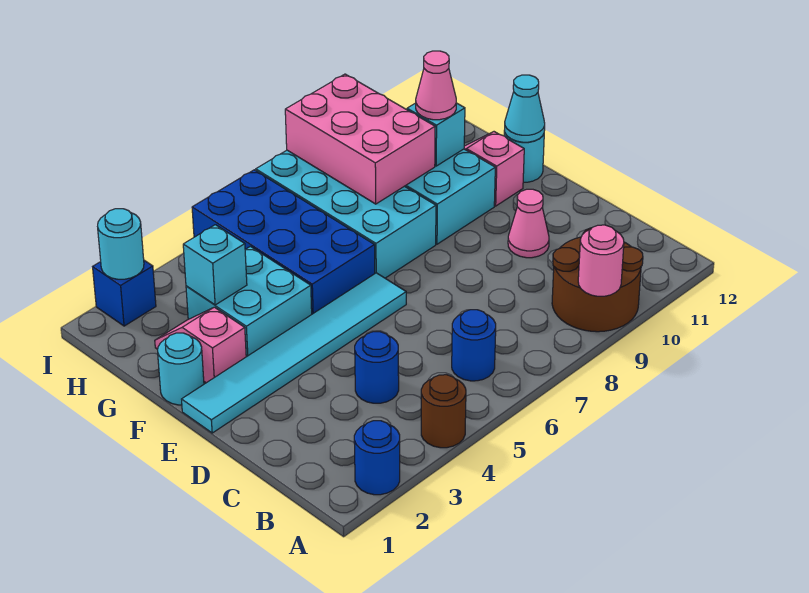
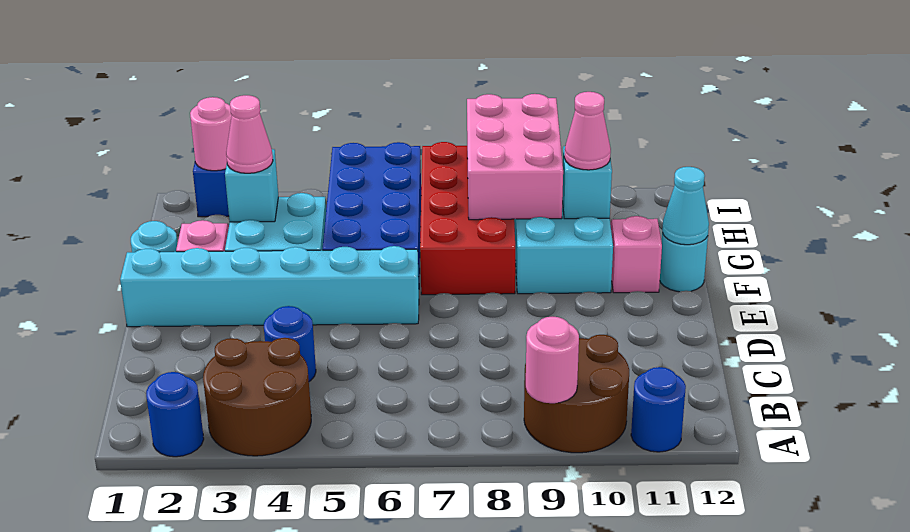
brown 1x1 round brick [421,375,466,448] -> brown 2x2 round brick [203,338,311,456]
blue 1x1 round brick [452,310,496,381] -> blue 1x1 round brick moved to [631,367,686,452]
pink 1x1 cone [508,189,549,258] -> pink 1x1 cone moved to [226,95,273,173]
cyan 1x6 tile [182,273,406,433] -> cyan 1x6 brick [120,246,419,327]
cyan 2x4 brick [256,150,436,278] -> red 2x4 brick [420,142,515,295]
cyan 1x1 round brick [98,209,144,279] -> pink 1x1 round brick [190,97,232,171]

